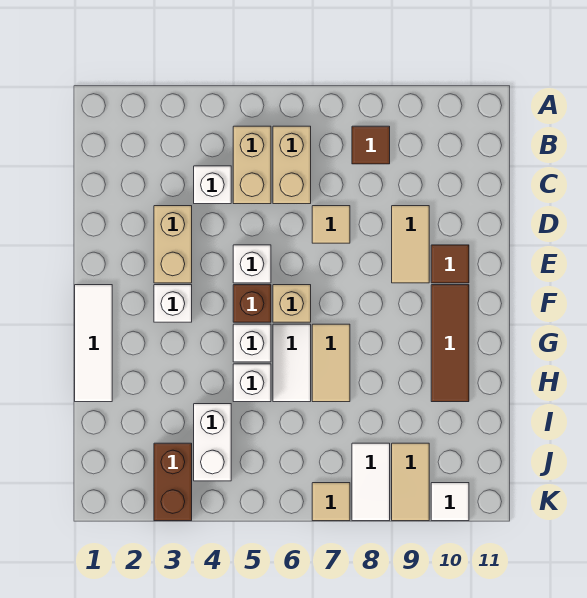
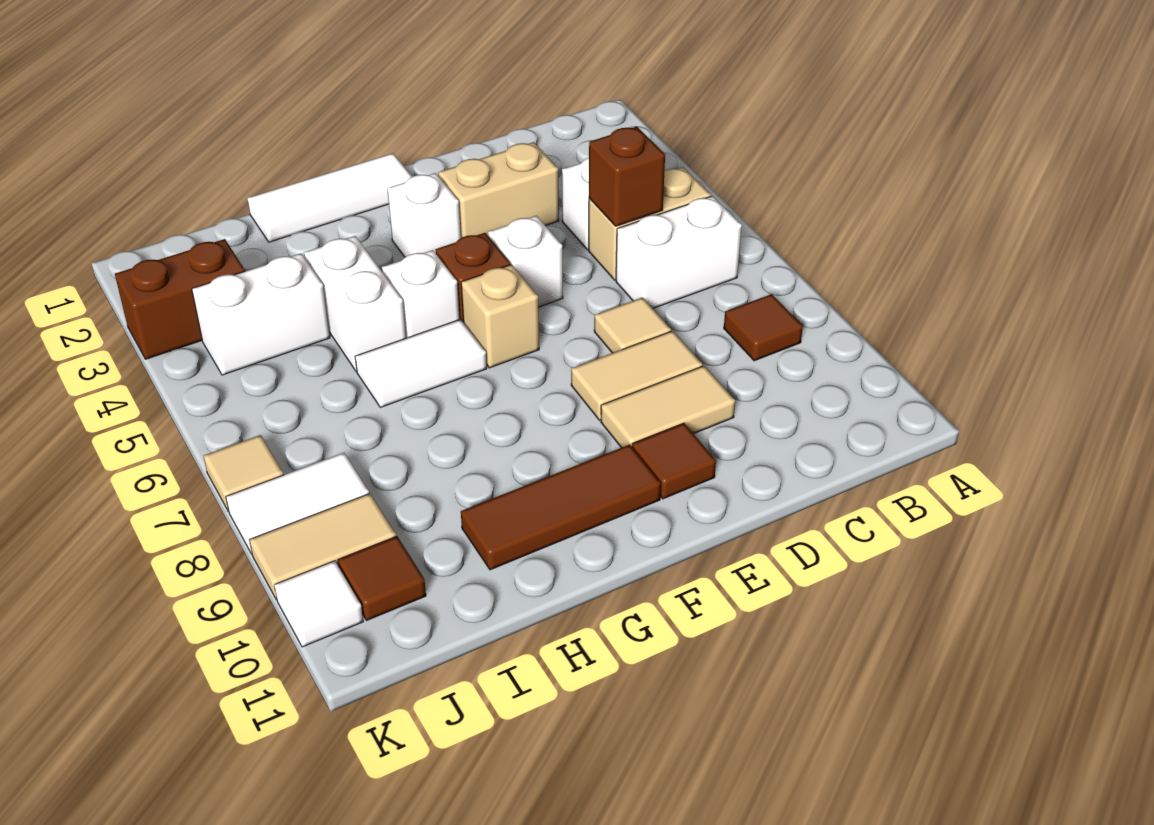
tan 1x2 brick [273,126,311,204] -> white 1x2 brick [616,196,742,308]
none -> brown 1x1 brick [589,127,665,226]
tan 1x2 tile [312,324,350,402] -> tan 1x2 tile moved to [571,331,703,420]
white 1x1 brick [233,364,271,402] -> white 1x2 brick [304,236,406,371]
none -> brown 1x1 tile [338,536,426,620]

